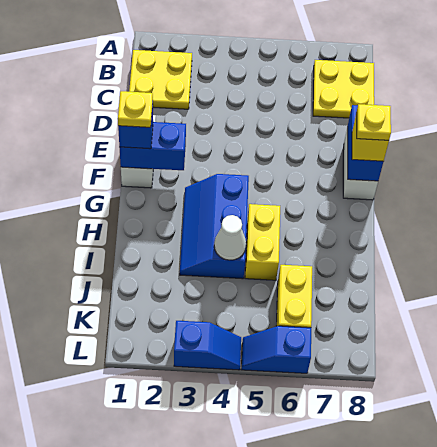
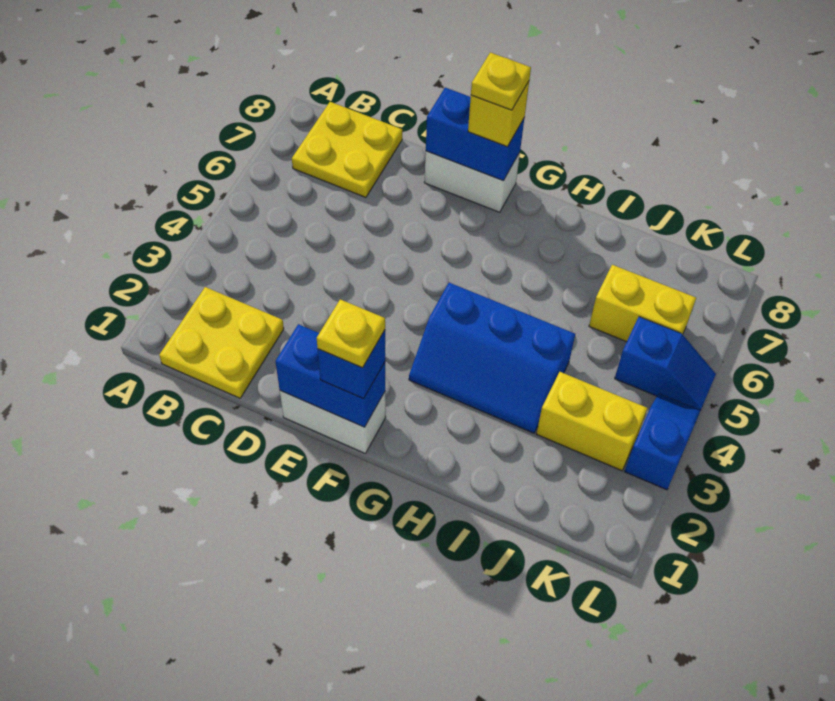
blue 1x2 brick [119,122,186,170] -> blue 1x2 brick turned to [275,324,385,427]
yellow 1x2 brick [245,204,280,280] -> yellow 1x2 brick moved to [537,372,647,471]
white 1x1 cone [214,215,246,260] -> none
blue 1x2 slope [241,326,311,373] -> blue 1x2 slope turned to [615,317,716,410]

